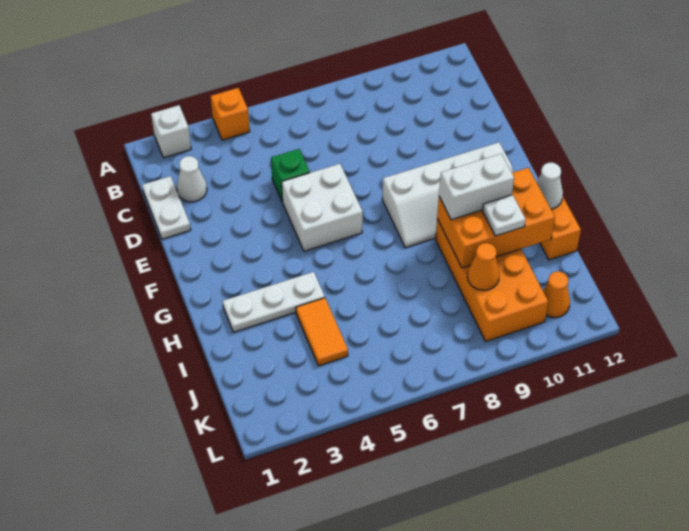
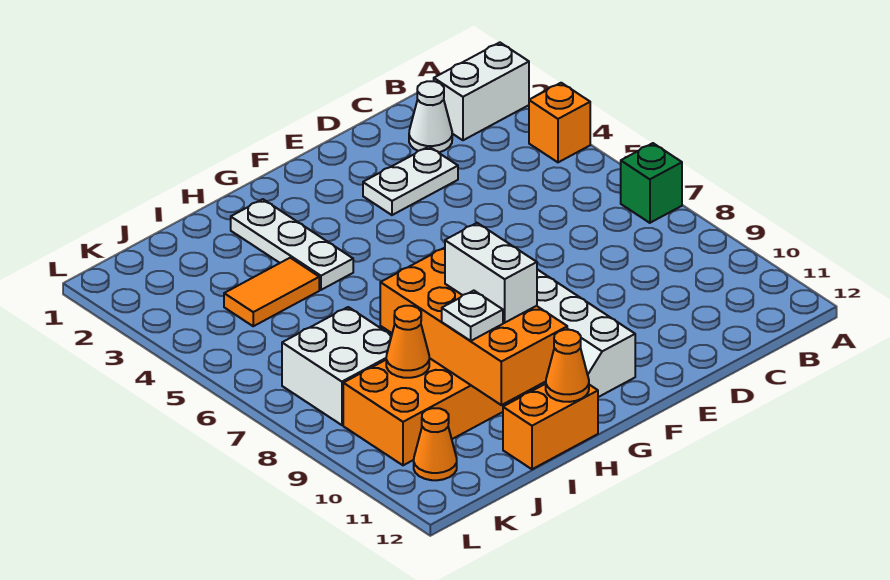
white 1x1 brick [151,105,191,158] -> white 1x2 brick [434,42,529,140]
white 1x2 plate [142,176,191,239] -> white 1x2 plate moved to [363,147,458,215]
green 1x1 brick [271,149,310,202] -> green 1x1 brick moved to [621,143,682,223]
white 2x2 brick [282,164,363,251] -> white 2x2 brick moved to [282,307,392,425]
orange 2x3 brick [437,168,555,268] -> orange 2x4 brick [380,248,567,405]
white 1x1 cone [537,163,563,209] -> orange 1x1 cone [546,330,589,402]

